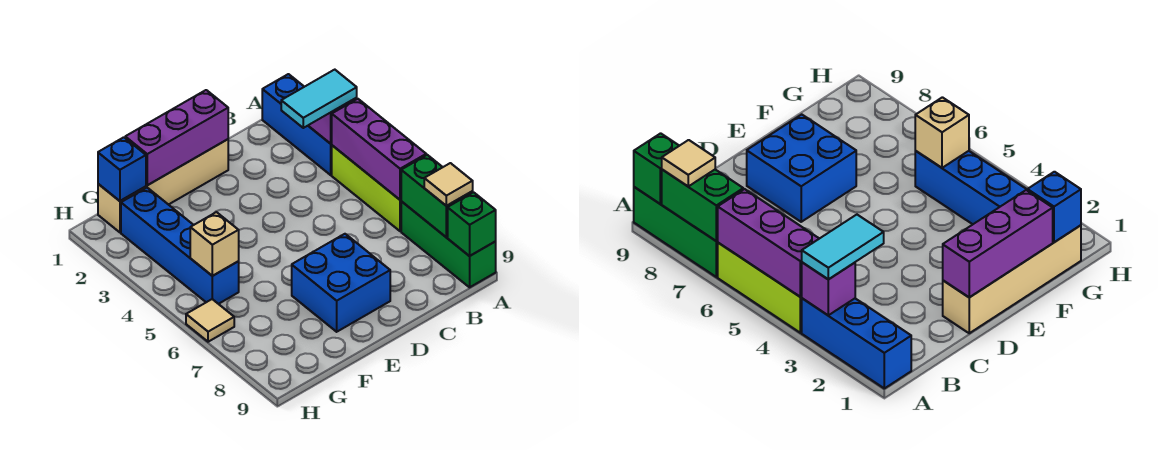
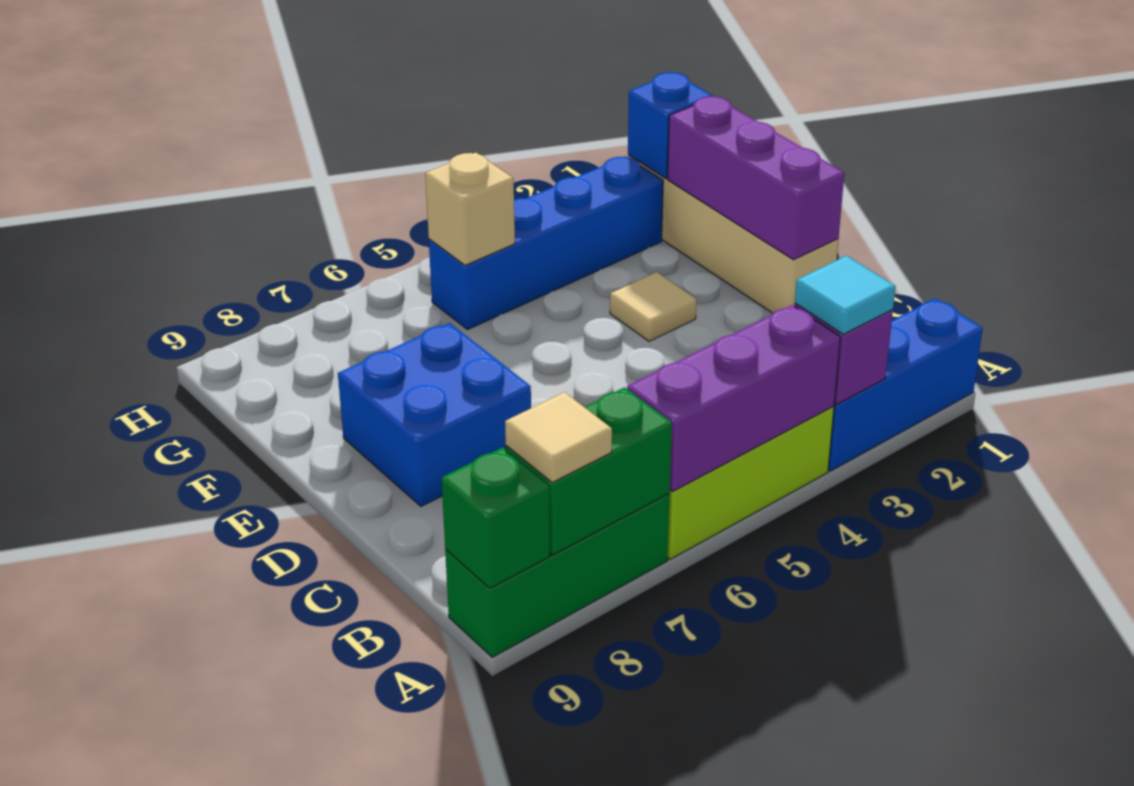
cyan 1x2 tile [281,70,357,128] -> cyan 1x1 tile [795,256,896,334]
tan 1x1 tile [186,299,234,342] -> tan 1x1 tile moved to [610,272,697,341]

